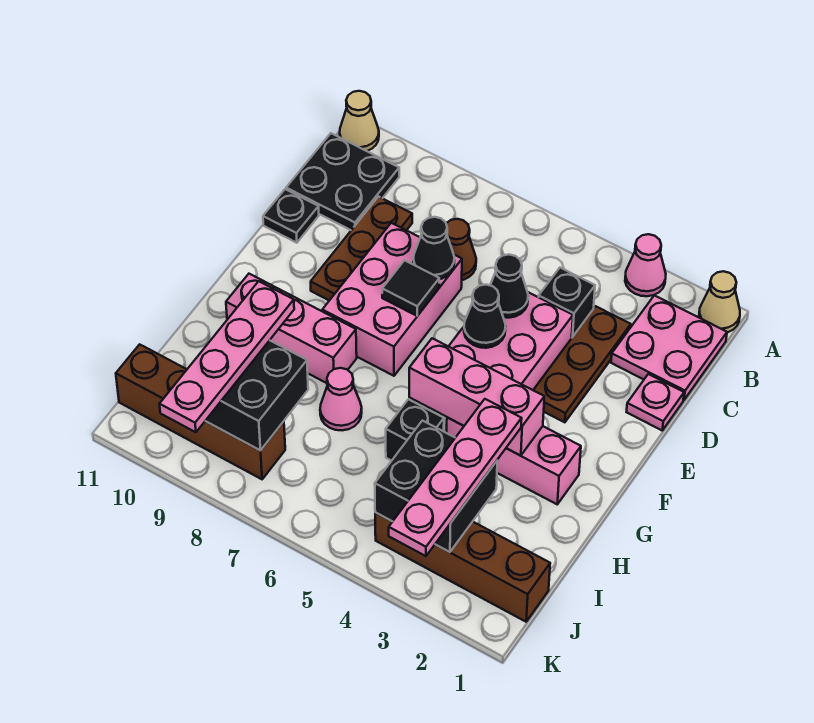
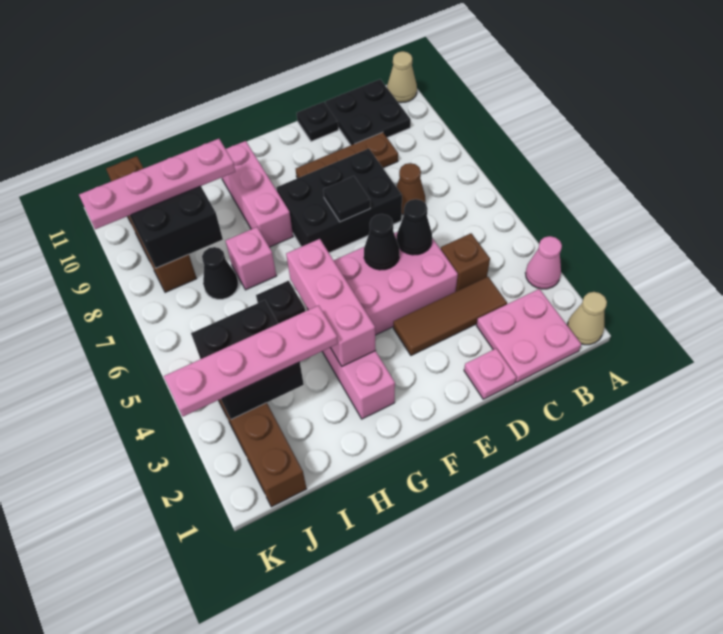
brown 1x3 plate [533,306,631,422] -> brown 1x3 tile [393,277,507,355]
black 1x1 brick [539,268,595,337] -> brown 1x1 brick [441,233,490,291]
pink 2x3 brick [322,223,462,376] -> black 2x3 brick [277,149,402,253]
black 1x1 cone [413,217,454,279] -> black 1x1 cone moved to [202,247,238,299]
pink 1x1 cone [320,368,362,430] -> pink 1x1 brick [226,227,276,290]

